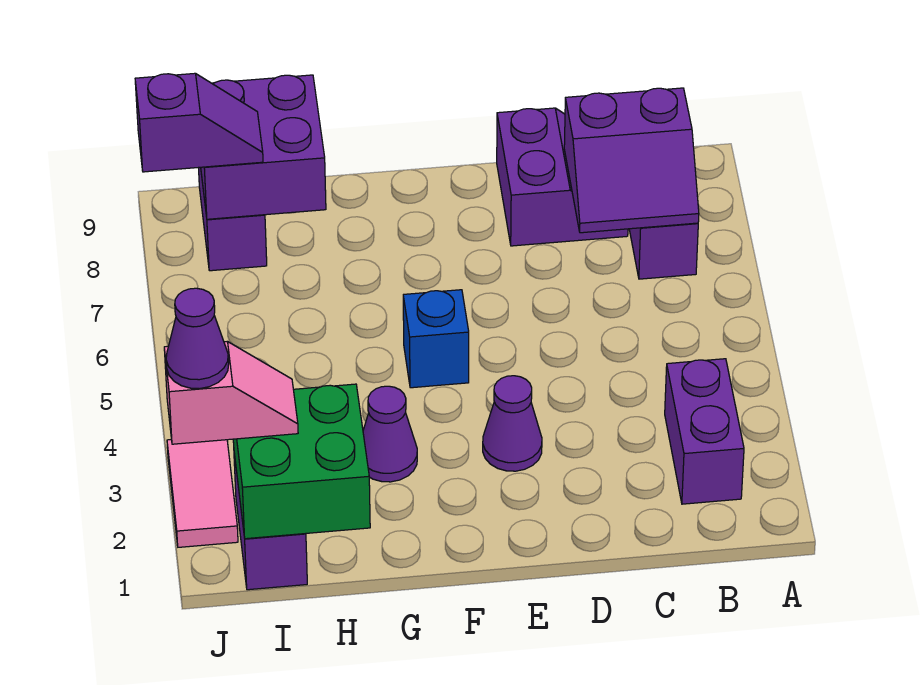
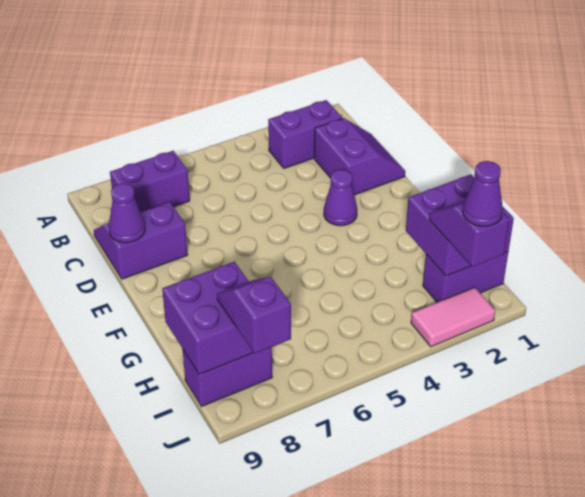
purple 2x2 slope [564,88,699,233] -> purple 2x2 slope moved to [314,118,405,195]
blue 1x1 brick [403,290,469,388] -> none
purple 1x1 cone [363,386,417,482] -> purple 1x1 cone moved to [109,183,145,243]
green 2x2 brick [233,384,370,539] -> purple 2x2 brick [406,174,514,276]
pink 1x2 slope [164,341,298,444] -> purple 1x2 slope [429,201,510,267]

